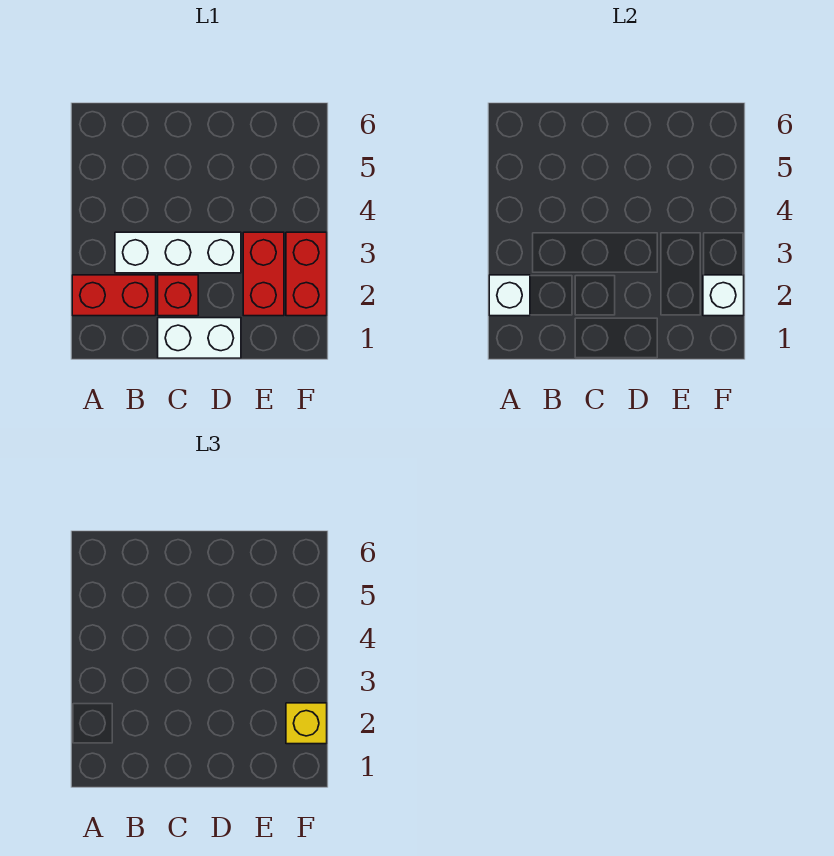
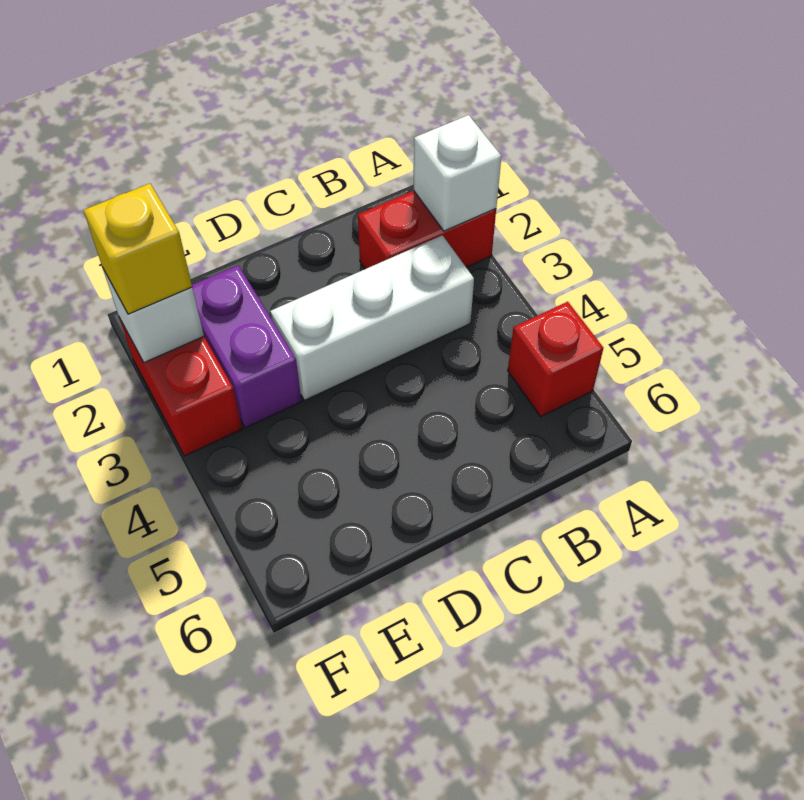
white 1x2 brick [158,318,241,358] -> none
red 1x1 brick [158,275,198,316] -> red 1x1 brick moved to [508,302,603,417]
red 1x2 brick [243,232,284,316] -> purple 1x2 brick [192,265,302,428]

